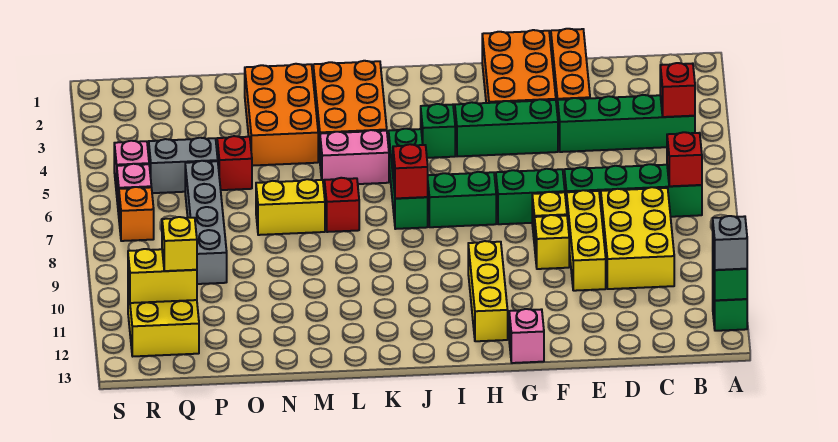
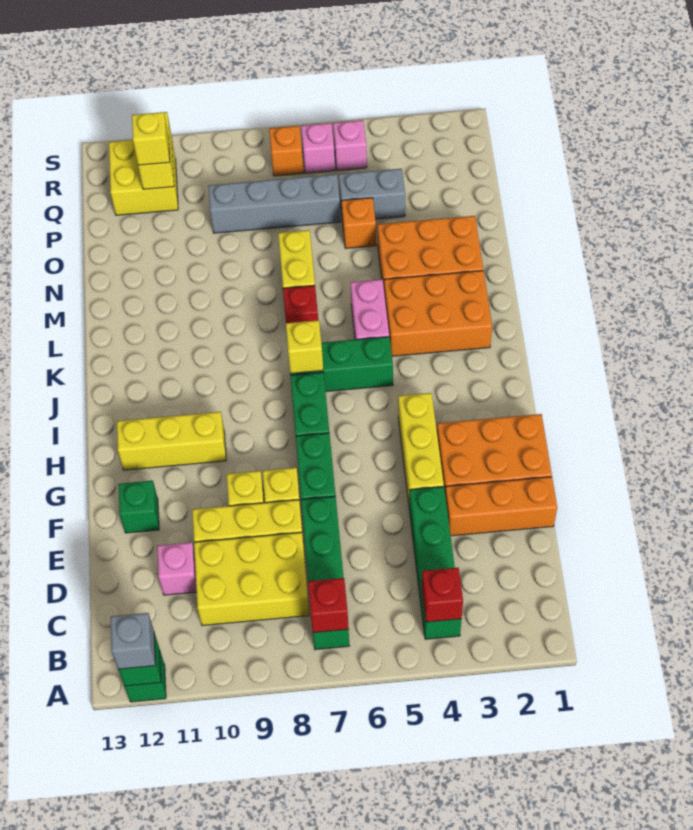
green 1x3 brick [455,99,558,156] -> yellow 1x3 brick [398,393,444,502]
pink 1x1 brick [509,309,544,363] -> pink 1x1 brick moved to [157,542,197,595]
green 1x1 brick [421,104,455,158] -> green 1x1 brick moved to [119,481,159,533]
red 1x1 brick [393,144,428,198] -> yellow 1x1 brick [286,320,323,373]
red 1x1 brick [217,136,252,190] -> orange 1x1 brick [342,198,376,248]
grey 1x2 brick [149,138,218,193] -> grey 1x2 brick turned to [339,169,405,219]

